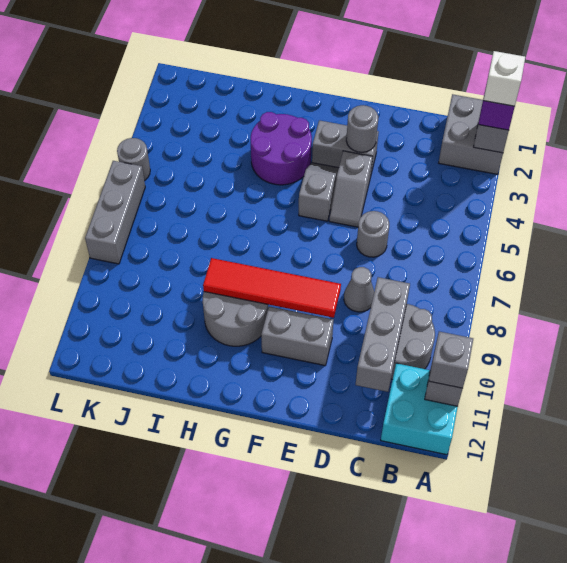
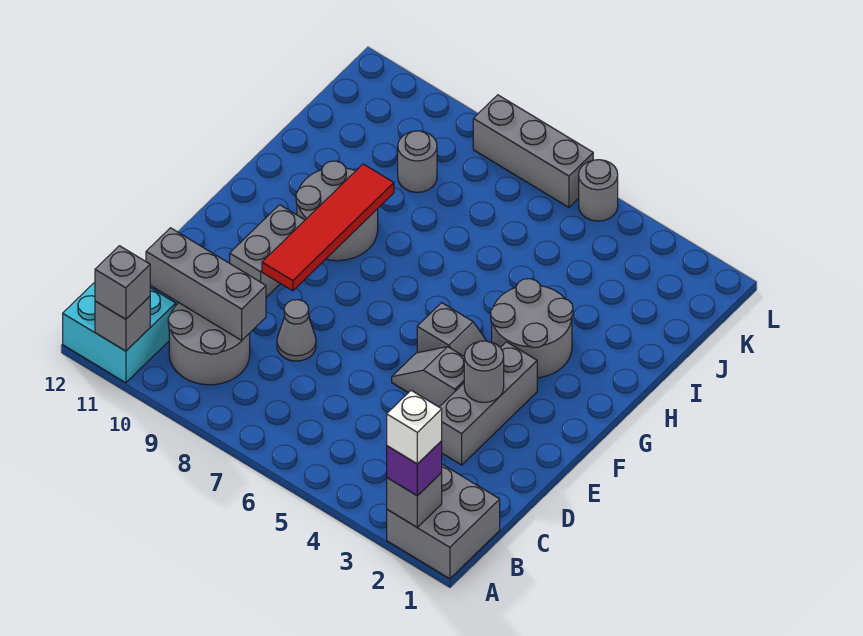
grey 1x1 round brick [357,211,389,257] -> grey 1x1 round brick moved to [398,131,437,192]
grey 1x2 brick [312,120,379,174] -> grey 1x3 brick [440,342,537,465]
purple 2x2 round brick [251,112,312,185] -> grey 2x2 round brick [491,279,573,378]

